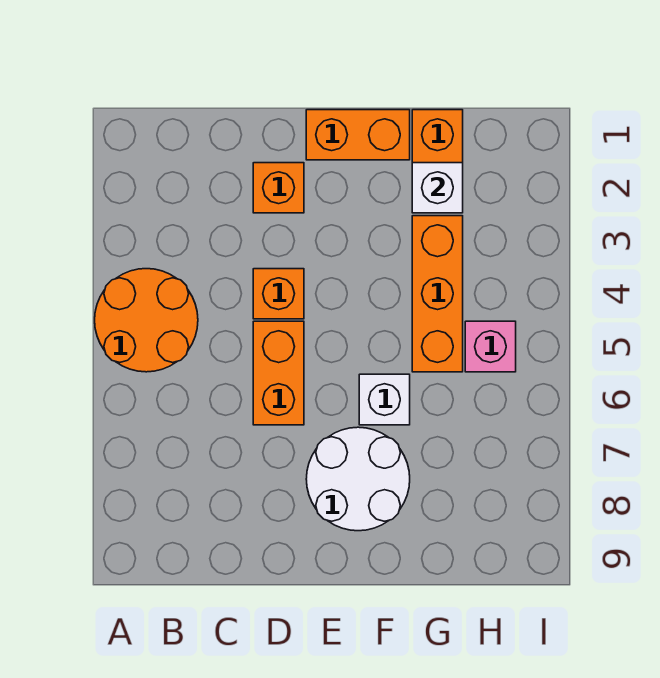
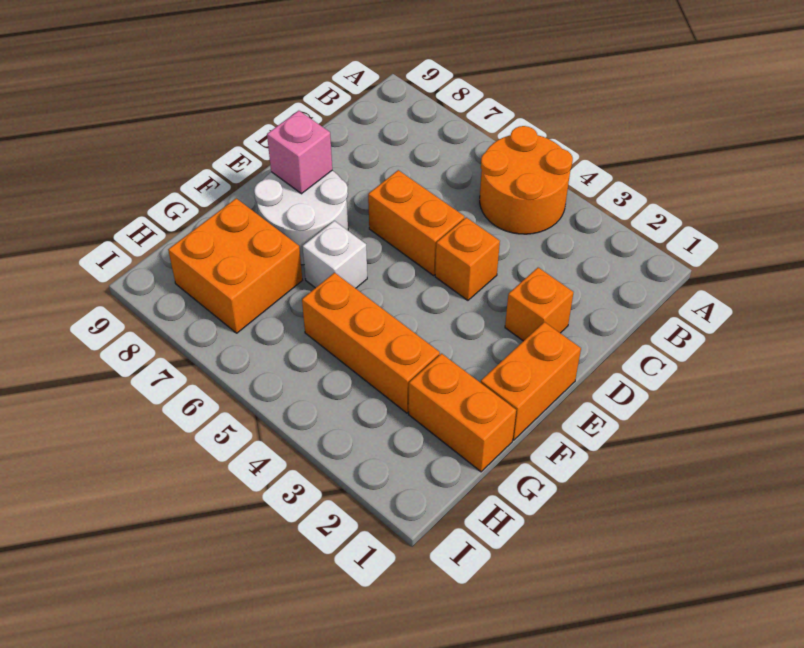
white 1x1 brick [412,163,463,213] -> none
none -> orange 2x2 brick [168,198,302,333]
pink 1x1 brick [465,321,516,372] -> pink 1x1 brick moved to [267,111,332,194]

